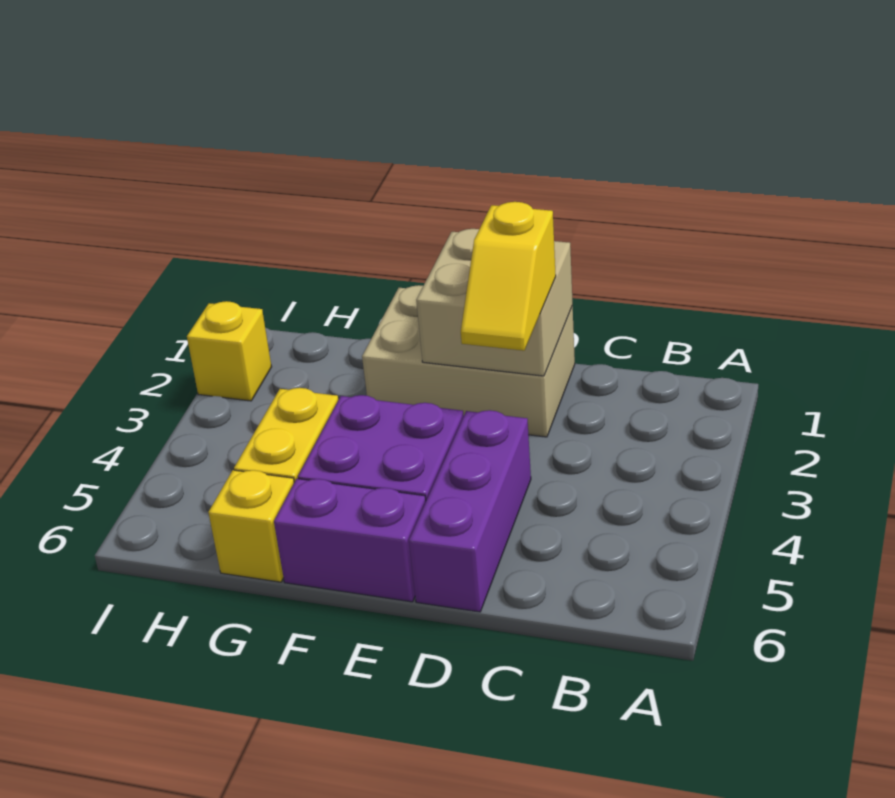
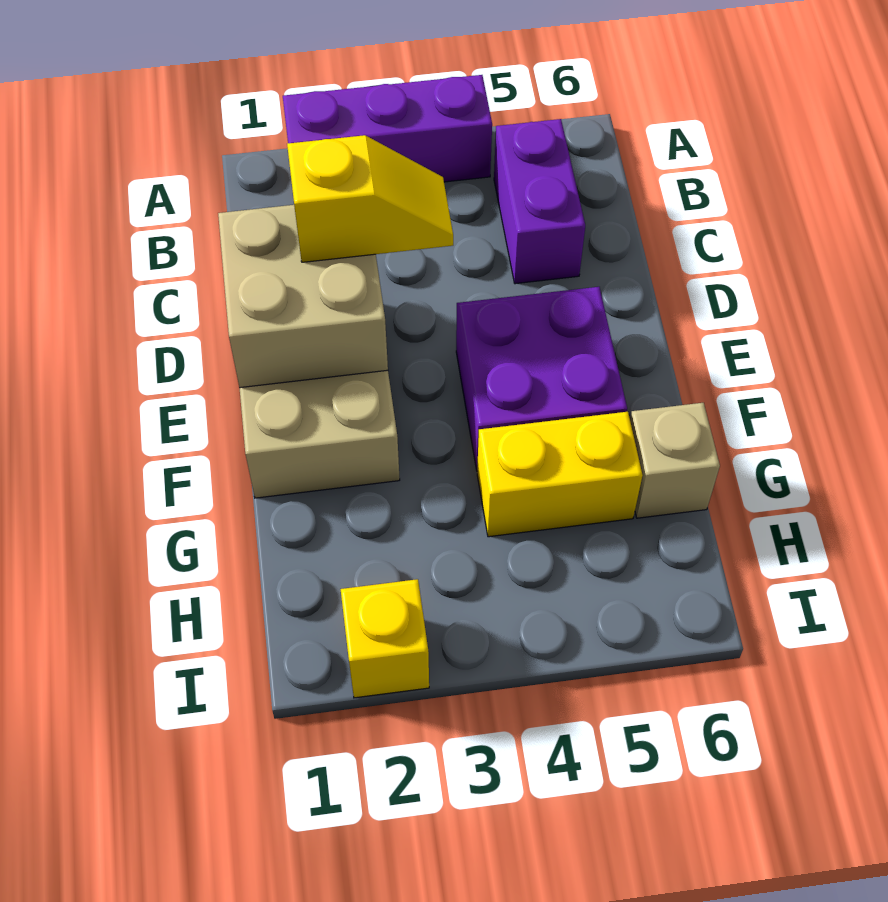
purple 1x3 brick [409,410,531,612] -> purple 1x3 brick moved to [283,75,492,182]
purple 1x2 brick [274,479,426,602] -> purple 1x2 brick moved to [494,119,585,284]
yellow 1x1 brick [208,470,294,582] -> tan 1x1 brick [630,403,720,518]

